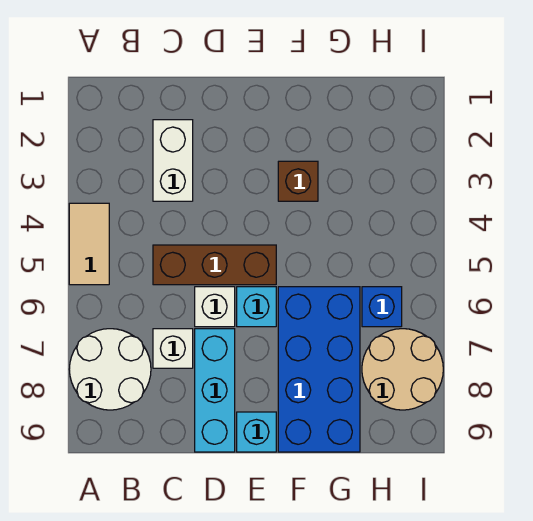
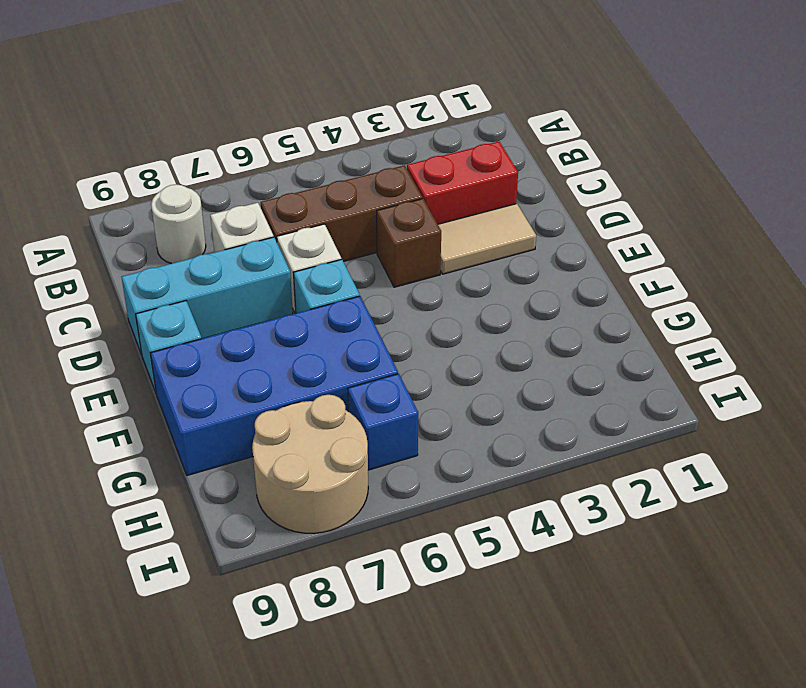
tan 1x2 tile [69,203,109,285] -> tan 1x2 tile moved to [438,204,536,274]
white 2x2 round brick [69,329,151,410] -> white 1x1 round brick [151,184,206,264]
white 1x2 brick [153,120,193,201] -> red 1x2 brick [407,142,518,224]
brown 1x3 brick [153,245,276,285] -> brown 1x3 brick turned to [261,165,422,261]
brown 1x1 brick [278,161,318,201] -> brown 1x1 brick moved to [377,199,441,287]

